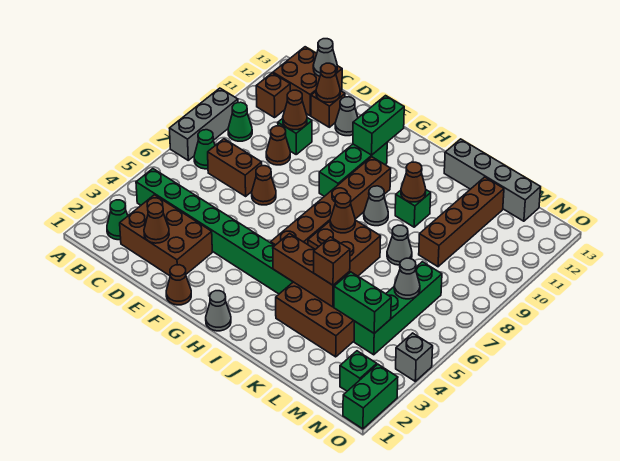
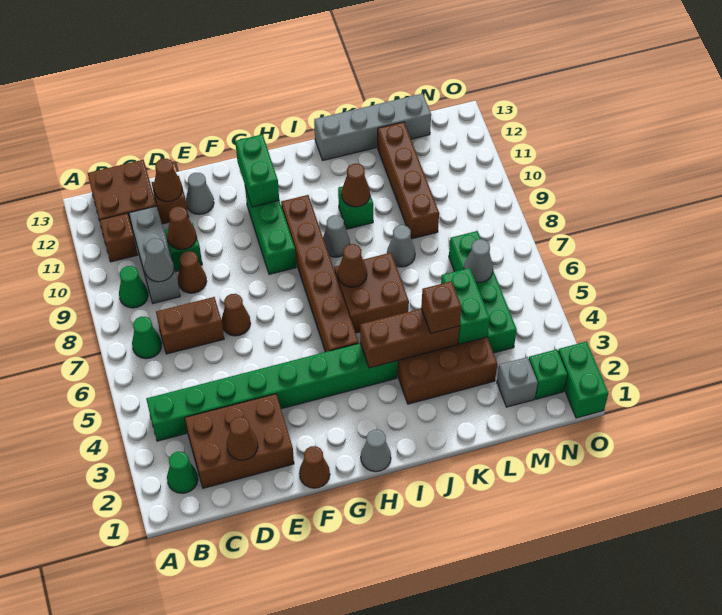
grey 1x3 brick [170,88,238,160] -> grey 1x3 brick moved to [129,206,180,303]
grey 1x1 cone [313,39,337,76] -> grey 1x1 cone moved to [144,239,174,282]
green 1x2 brick [334,272,391,333] -> green 1x2 brick turned to [441,268,490,344]
grey 1x1 brick [396,333,433,381] -> grey 1x1 brick moved to [497,357,538,407]

